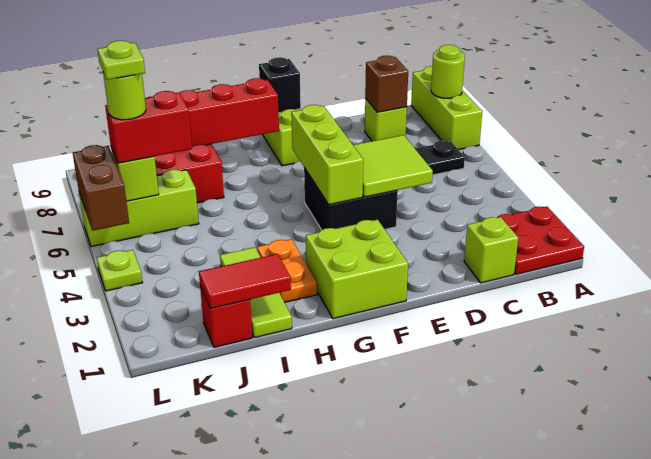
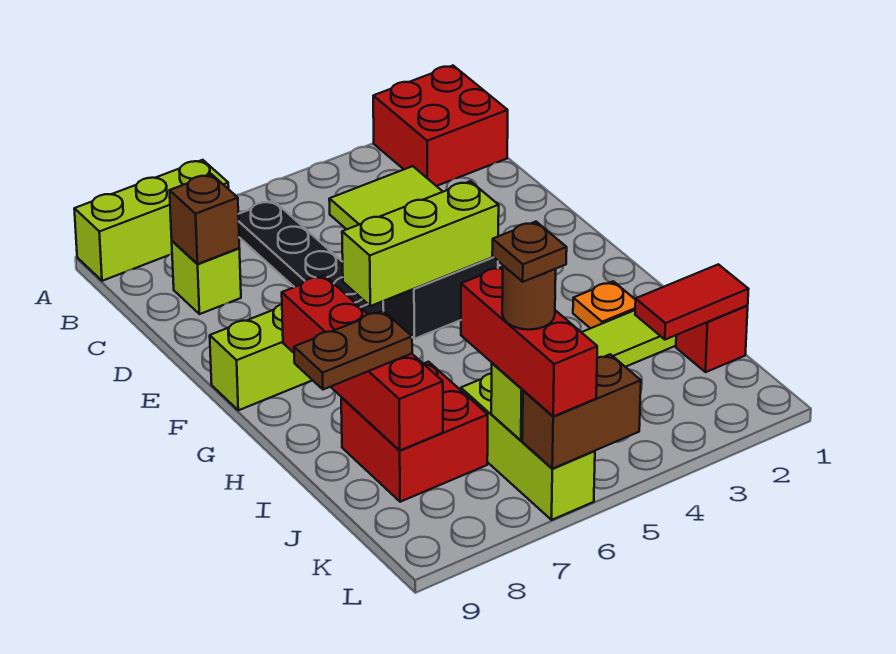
red 2x2 plate [497,206,584,274] -> red 2x2 brick [373,66,508,186]
lime 1x1 round brick [431,45,465,98] -> none
lime 1x1 brick [464,217,518,283] -> none
lime 2x2 brick [306,220,408,319] -> none
black 1x1 brick [259,57,301,113] -> none
orange 1x2 plate [257,239,317,302] -> orange 1x1 plate [573,281,636,329]
red 1x2 tile [199,254,291,308] -> red 1x2 tile turned to [635,264,749,340]
none -> brown 1x2 plate [294,311,412,390]
red 1x2 brick [105,91,192,163] -> red 1x3 brick [461,267,597,416]
lime 1x1 round brick [103,73,146,120] -> brown 1x1 round brick [502,266,556,330]
lime 1x1 plate [97,41,145,80] -> brown 1x1 plate [492,222,567,282]
lime 1x1 plate [97,250,143,291] -> none

